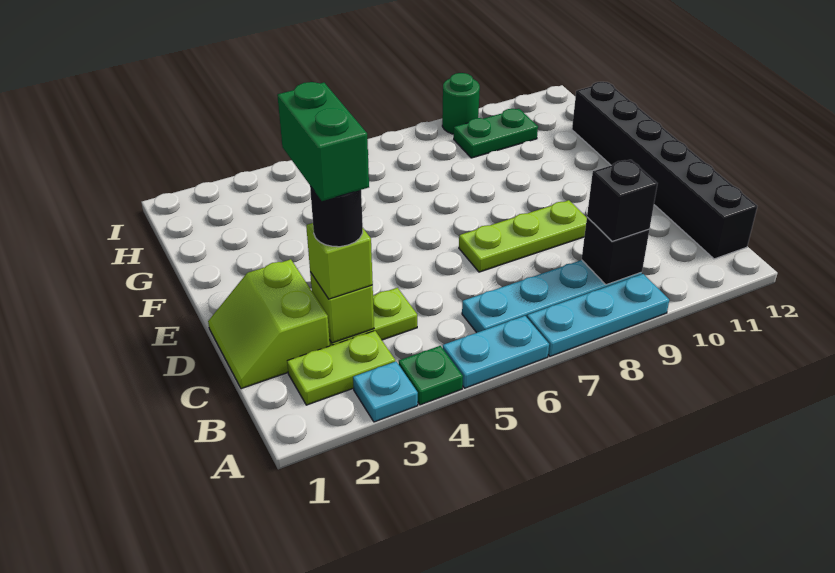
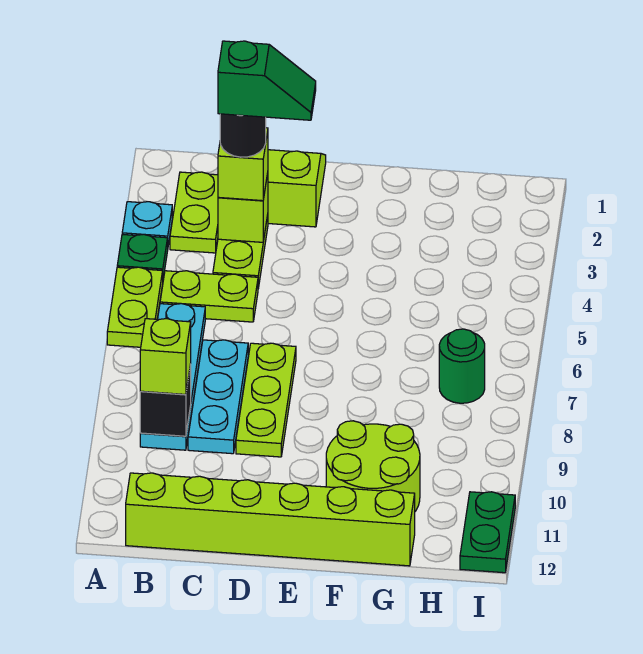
cyan 1x2 plate [443,316,549,388] -> lime 1x2 plate [107,267,163,347]
cyan 1x3 plate [527,274,669,356] -> cyan 1x3 plate moved to [188,340,248,454]
none -> lime 1x2 plate [160,271,258,322]
black 1x1 brick [587,160,658,241] -> lime 1x1 brick [140,319,191,394]
black 1x6 brick [572,82,757,259] -> lime 1x6 brick [126,473,415,566]
green 1x2 brick [277,82,369,201] -> green 1x2 slope [218,41,316,120]
none -> lime 2x2 round brick [326,421,420,511]
green 1x2 plate [454,109,538,158] -> green 1x2 plate moved to [460,492,515,573]
green 1x1 round brick [442,73,480,134] -> green 1x1 round brick moved to [439,329,485,403]

